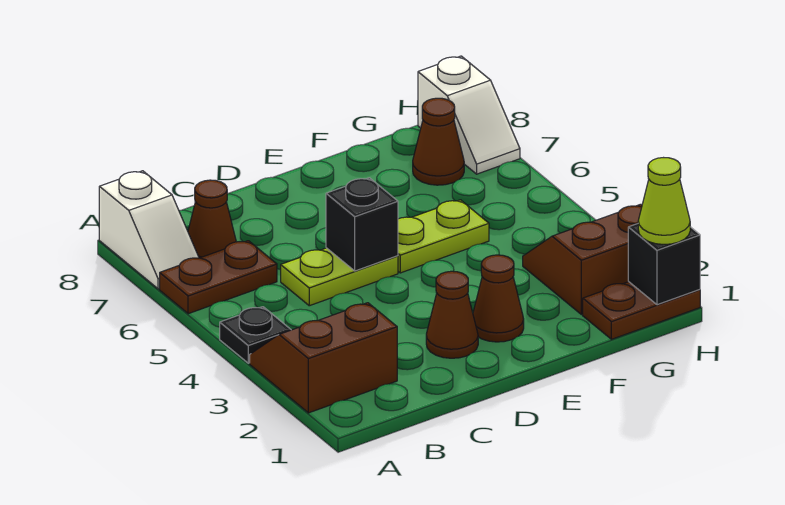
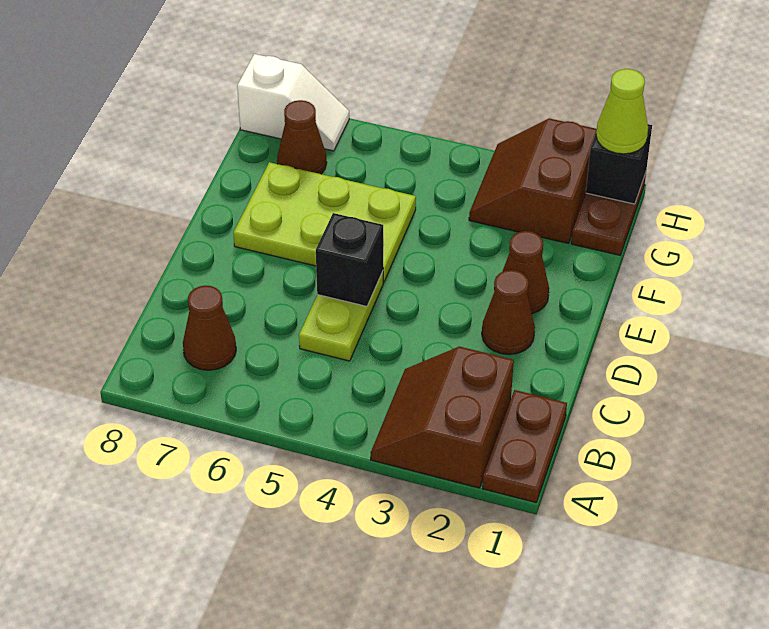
black 1x1 plate [220,307,291,363] -> none
brown 1x2 plate [160,241,277,314] -> brown 1x2 plate moved to [482,390,567,503]
white 1x2 slope [99,171,199,289] -> none
lime 1x2 plate [398,200,489,273] -> lime 2x3 plate [233,162,416,282]

